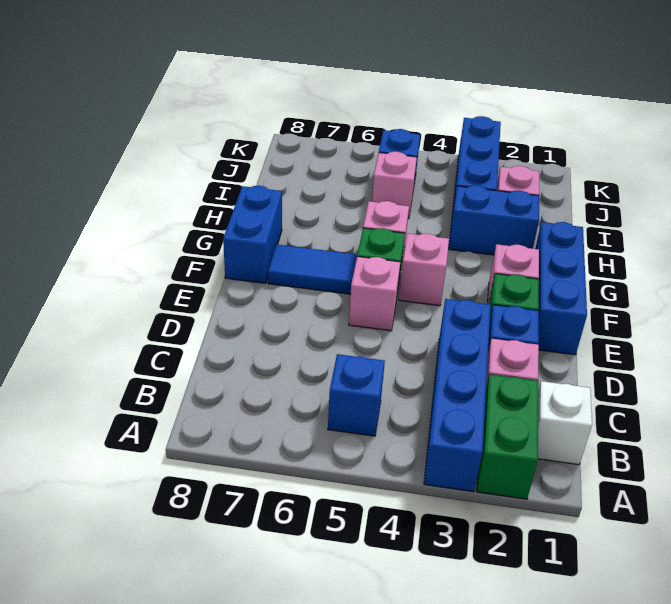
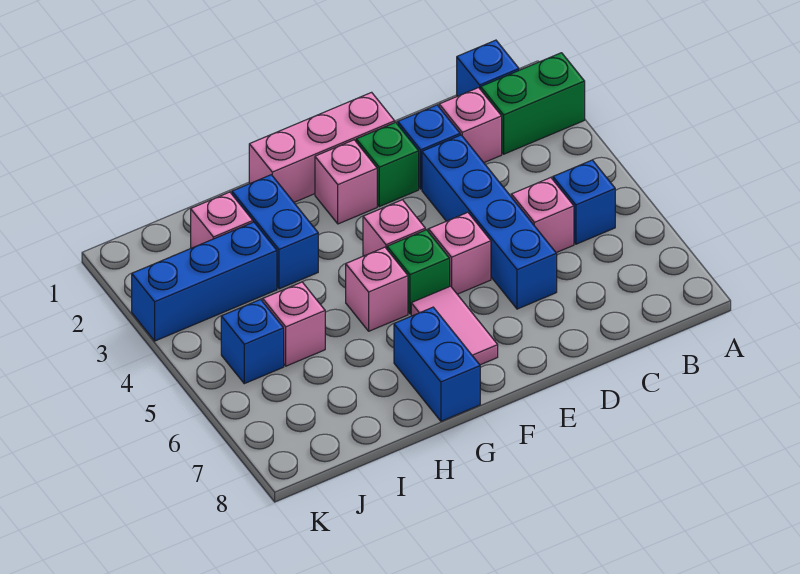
blue 1x4 brick [424,299,491,492] -> blue 1x4 brick turned to [422,135,557,309]
white 1x1 brick [538,381,592,465] -> blue 1x1 brick [457,40,519,96]
none -> pink 1x1 brick [512,178,574,253]
blue 1x3 brick [535,222,587,355] -> pink 1x3 brick [249,92,395,202]
blue 1x2 tile [268,244,357,294] -> pink 1x2 tile [411,286,498,365]
blue 1x2 brick [223,186,282,283] -> blue 1x2 brick turned to [394,307,480,421]

